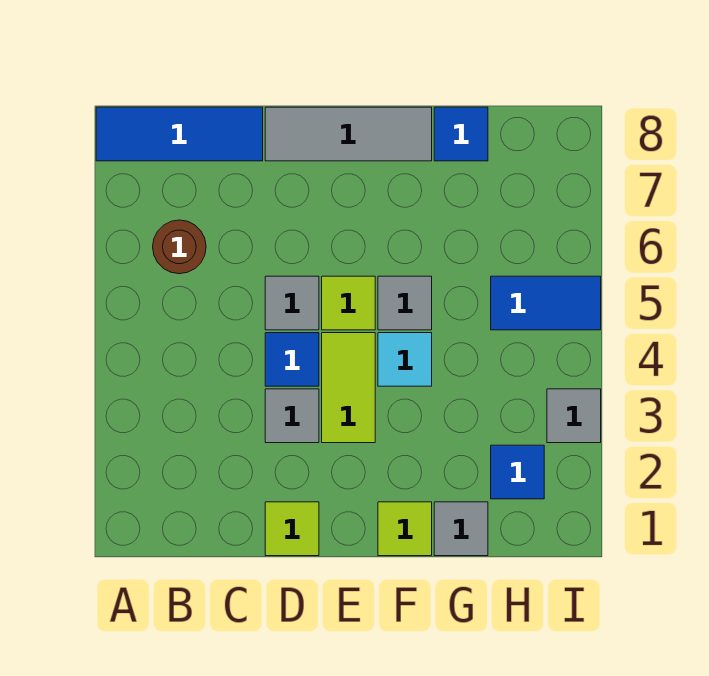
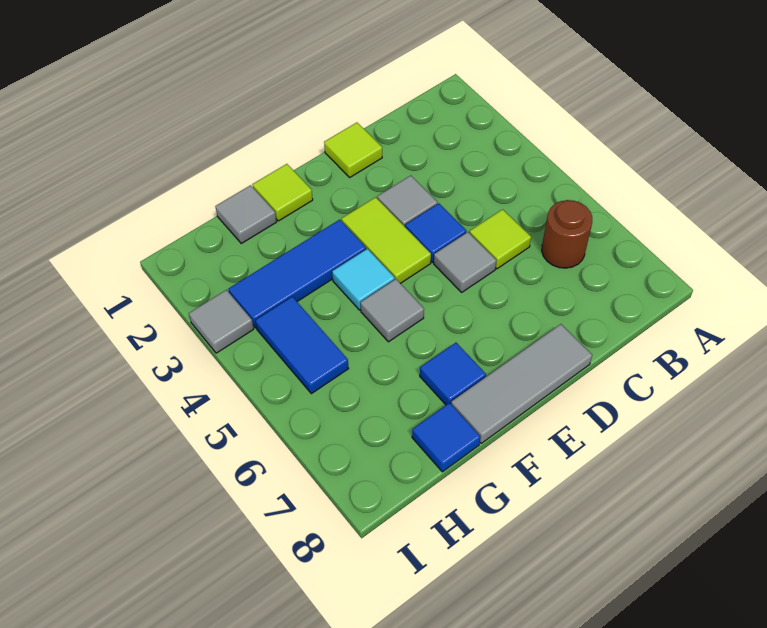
blue 1x3 tile [96,107,263,161] -> blue 1x3 tile moved to [229,220,366,328]
lime 1x1 tile [322,276,375,330] -> lime 1x1 tile moved to [469,209,531,269]
blue 1x1 tile [491,445,544,499] -> blue 1x1 tile moved to [420,343,486,405]
blue 1x2 tile [491,276,601,330] -> blue 1x2 tile turned to [255,297,349,394]

